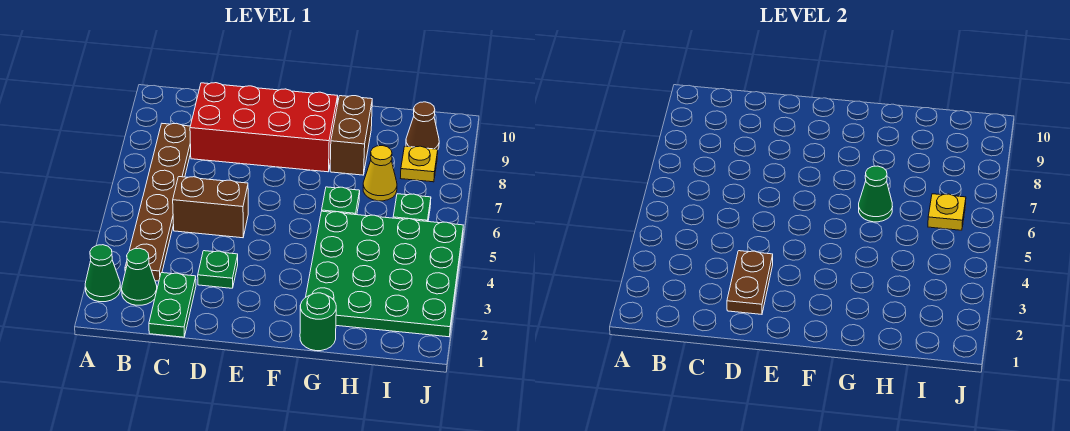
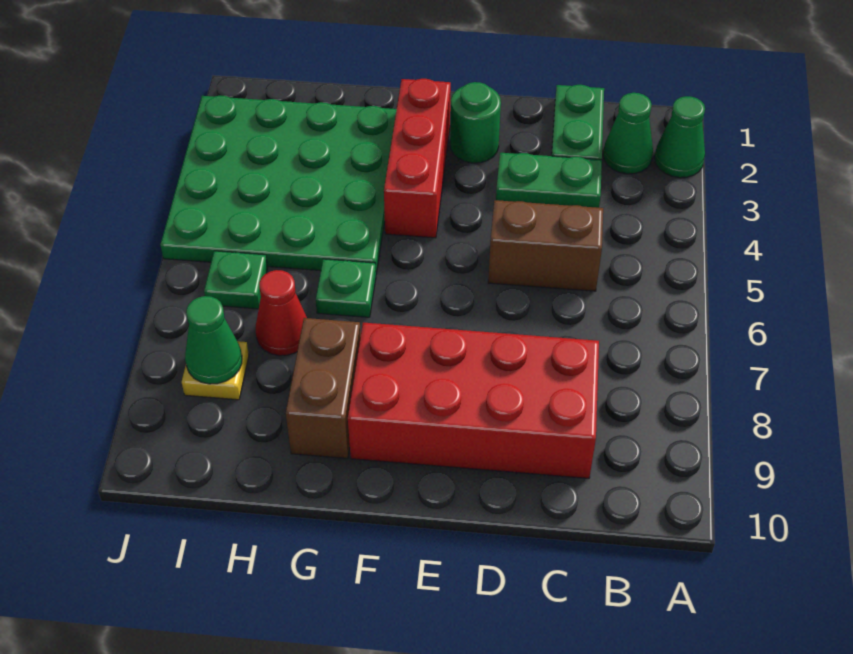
brown 1x6 plate [125,123,191,281] -> none
brown 1x2 plate [727,251,773,314] -> none
green 1x1 plate [198,251,238,288] -> green 1x2 plate [496,153,602,208]
none -> red 1x3 brick [384,79,451,238]
green 1x1 round brick [300,293,336,351] -> green 1x1 round brick moved to [450,82,501,163]
green 1x1 cone [859,166,893,222] -> green 1x1 cone moved to [185,296,242,384]
yellow 1x1 cone [363,146,397,201] -> red 1x1 cone [256,270,307,356]
yellow 1x1 plate [928,194,966,230] -> none
brown 1x1 cone [406,102,439,150] -> none

